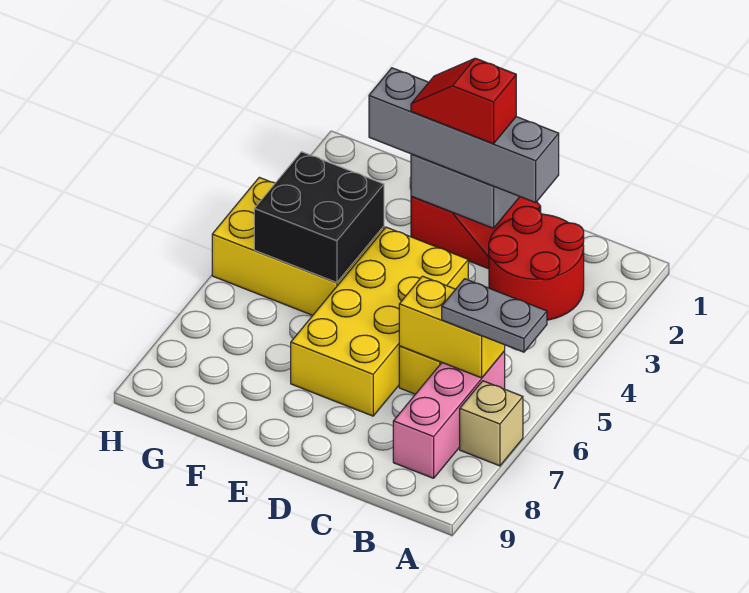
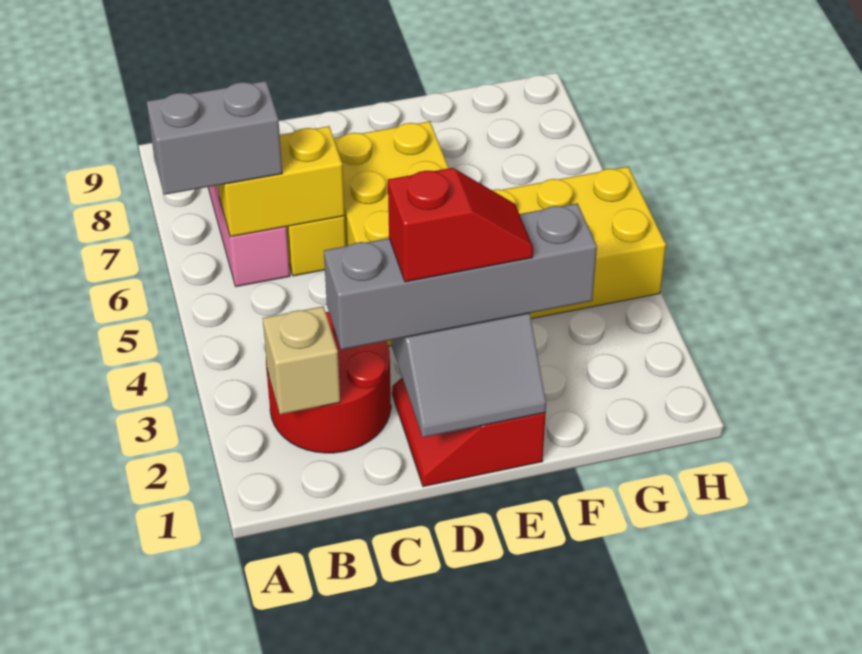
grey 1x2 plate [442,279,547,352] -> grey 1x2 brick [147,81,282,195]
tan 1x1 brick [460,381,523,466] -> tan 1x1 brick moved to [263,306,340,414]
black 2x2 brick [254,152,384,282] -> none

